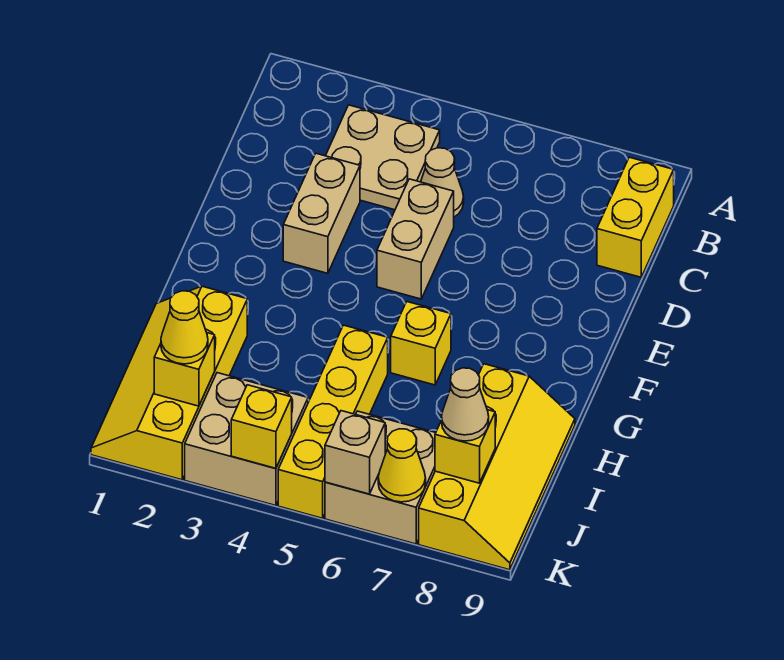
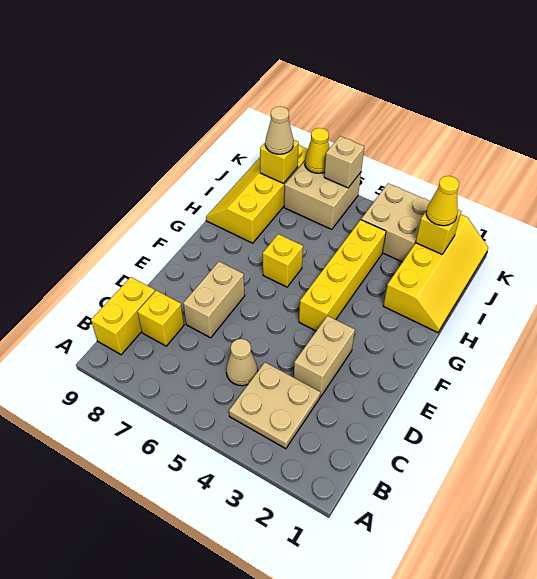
tan 1x2 brick [377,179,454,299] -> tan 1x2 brick moved to [183,262,245,338]
yellow 1x4 brick [278,325,388,518] -> yellow 1x4 brick moved to [299,220,386,331]
yellow 1x1 brick [231,385,292,468] -> yellow 1x1 brick moved to [137,290,184,346]

